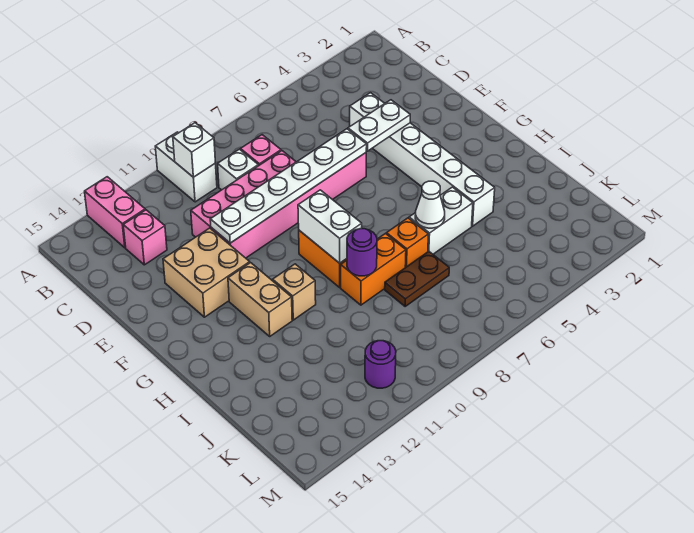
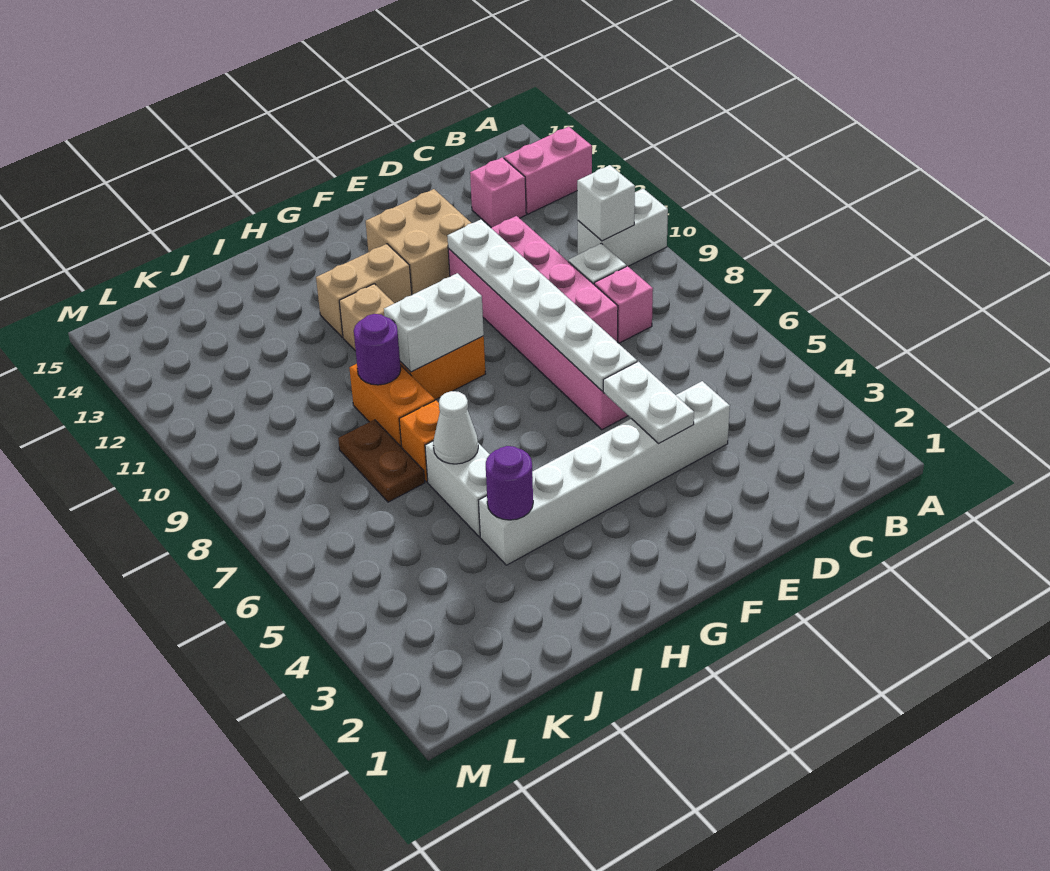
purple 1x1 round brick [365,341,396,388] -> purple 1x1 round brick moved to [486,446,533,520]

